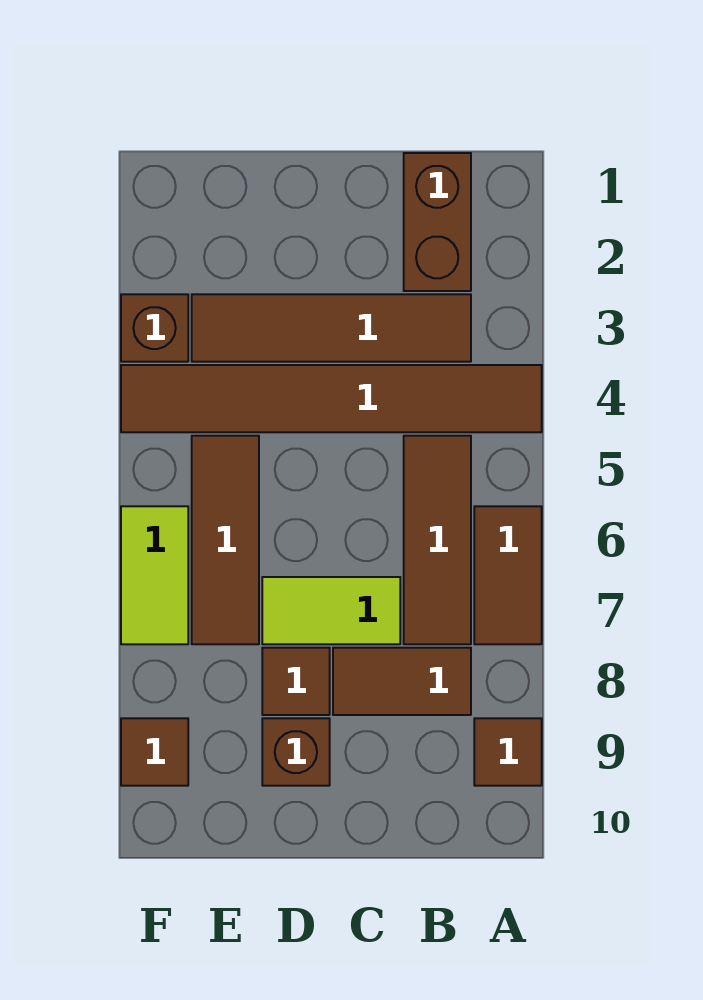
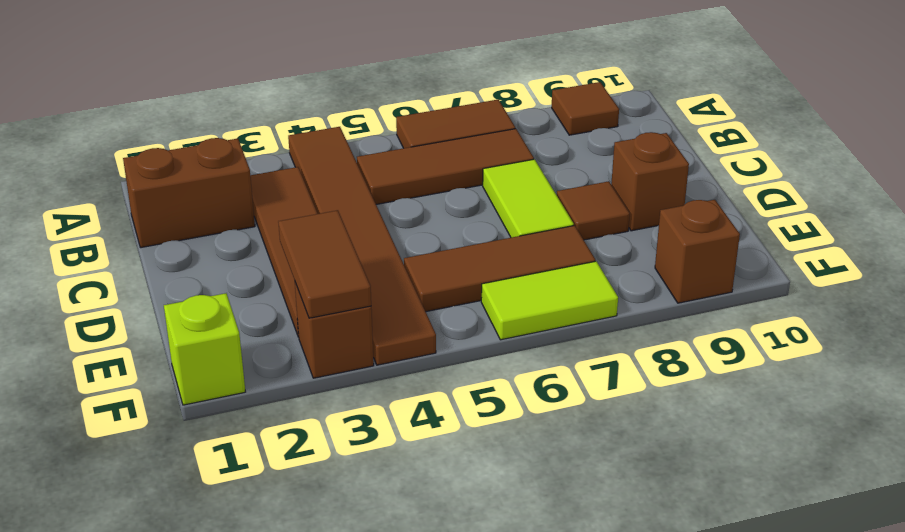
brown 1x2 tile [333,648,471,715] -> brown 1x2 tile moved to [278,210,371,318]
none -> lime 1x1 brick [164,293,245,405]
brown 1x1 tile [121,718,188,786] -> brown 1x1 brick [655,200,740,303]

